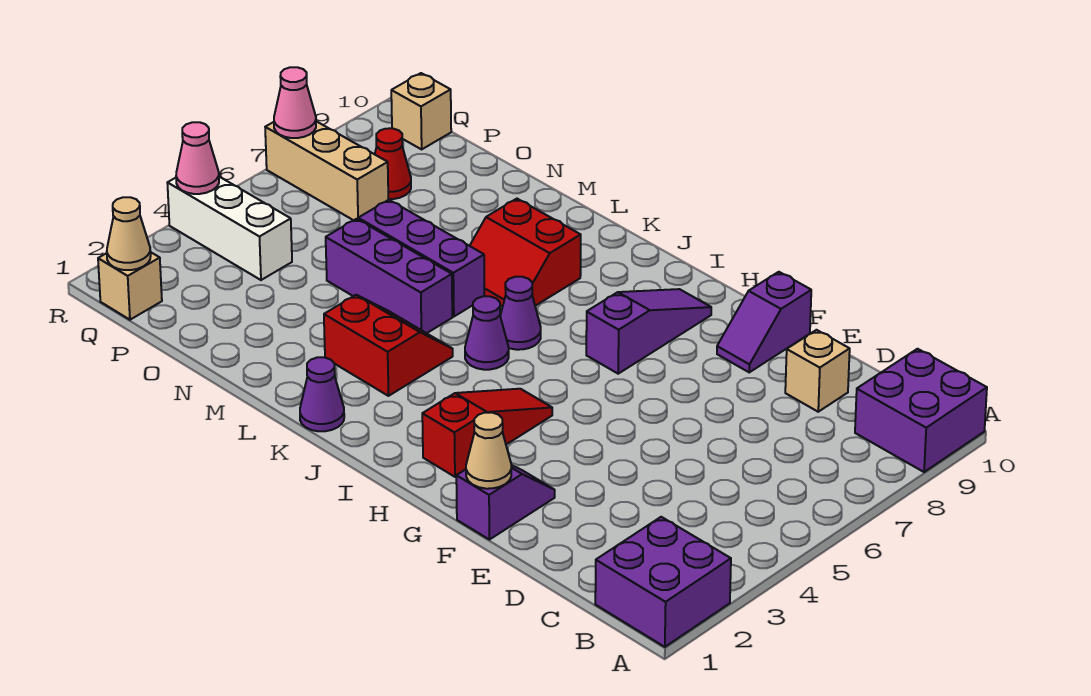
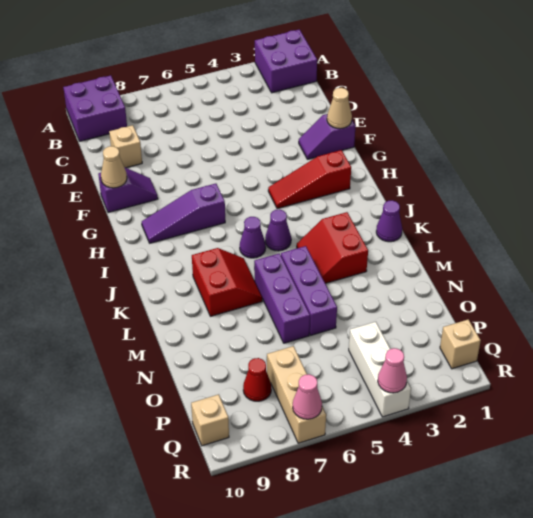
tan 1x1 cone [107,197,151,270] -> tan 1x1 cone moved to [101,146,127,188]

